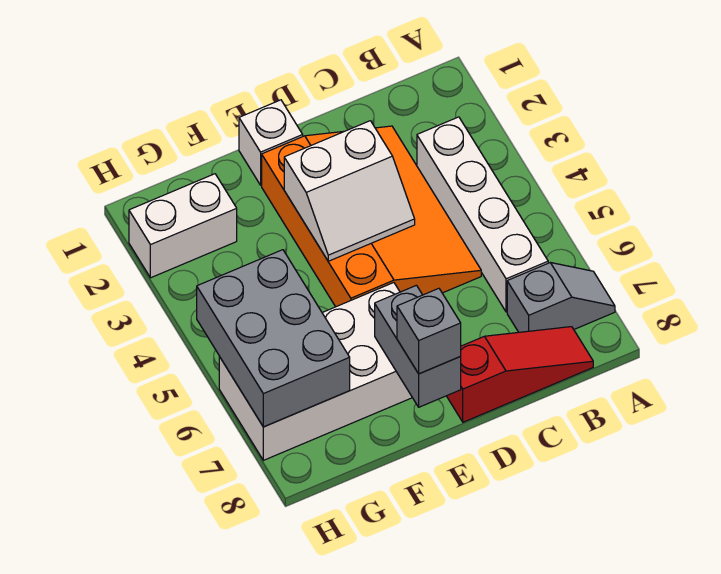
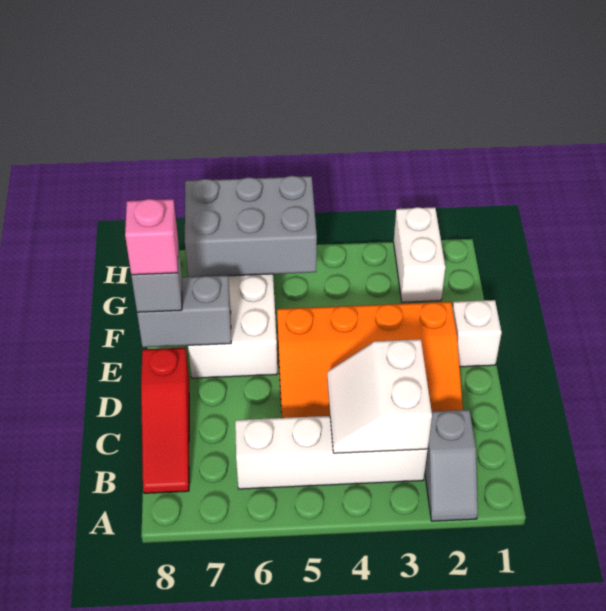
grey 1x2 slope [507,263,615,332] -> grey 1x2 slope moved to [425,410,478,521]
white 2x2 slope [284,121,415,261] -> white 2x2 slope moved to [327,339,432,453]
none -> pink 1x1 brick [125,199,178,275]

